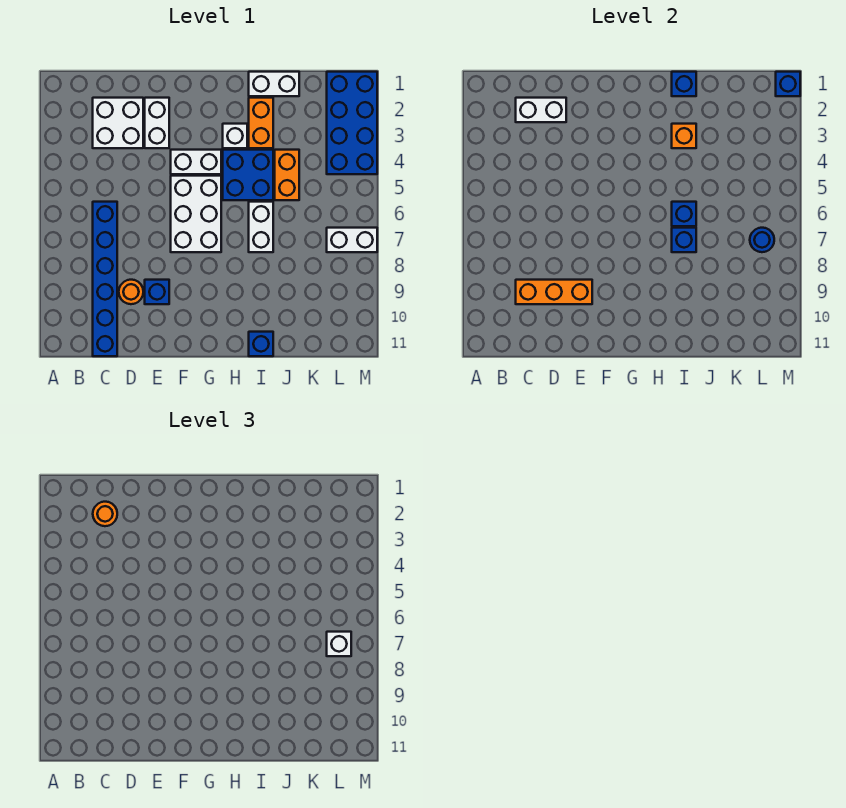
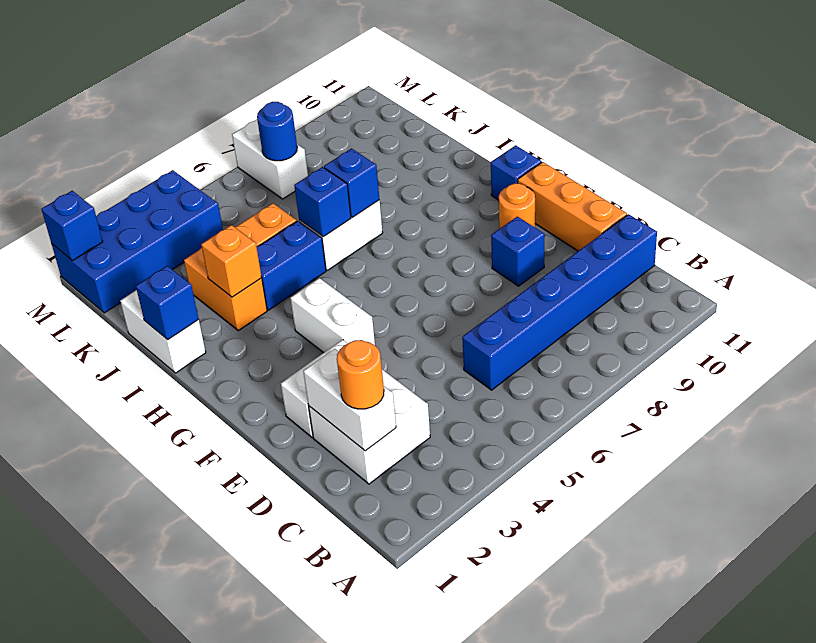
orange 1x3 brick [516,280,592,304] -> orange 1x3 brick moved to [518,162,627,251]
orange 1x1 round brick [119,280,143,304] -> orange 1x1 round brick moved to [499,183,535,229]
white 2x3 brick [171,176,221,252] -> none
white 1x1 brick [223,124,247,148] -> none
blue 2x2 brick [223,150,273,200] -> blue 1x2 brick [257,221,326,310]
orange 1x2 brick [249,98,273,148] -> orange 1x2 brick turned to [184,248,267,331]
blue 1x1 brick [249,332,273,356] -> blue 1x1 brick moved to [491,145,542,200]
white 1x1 brick [327,632,351,656] -> none

